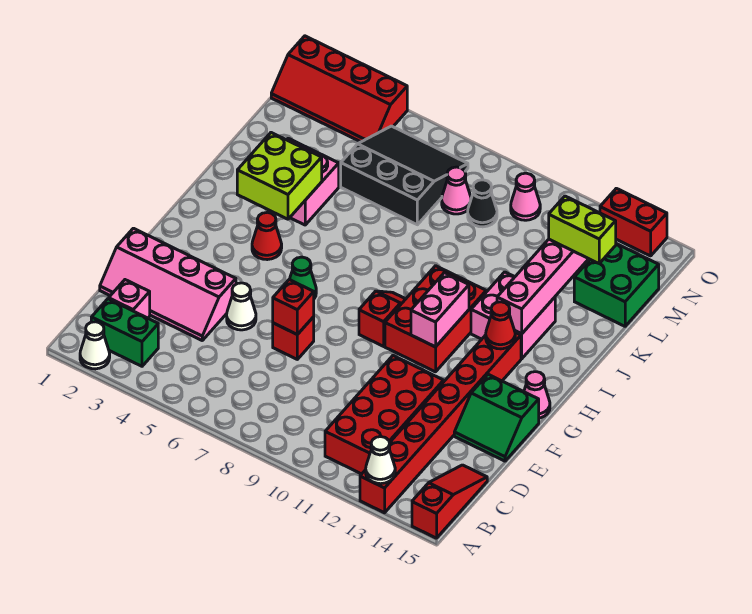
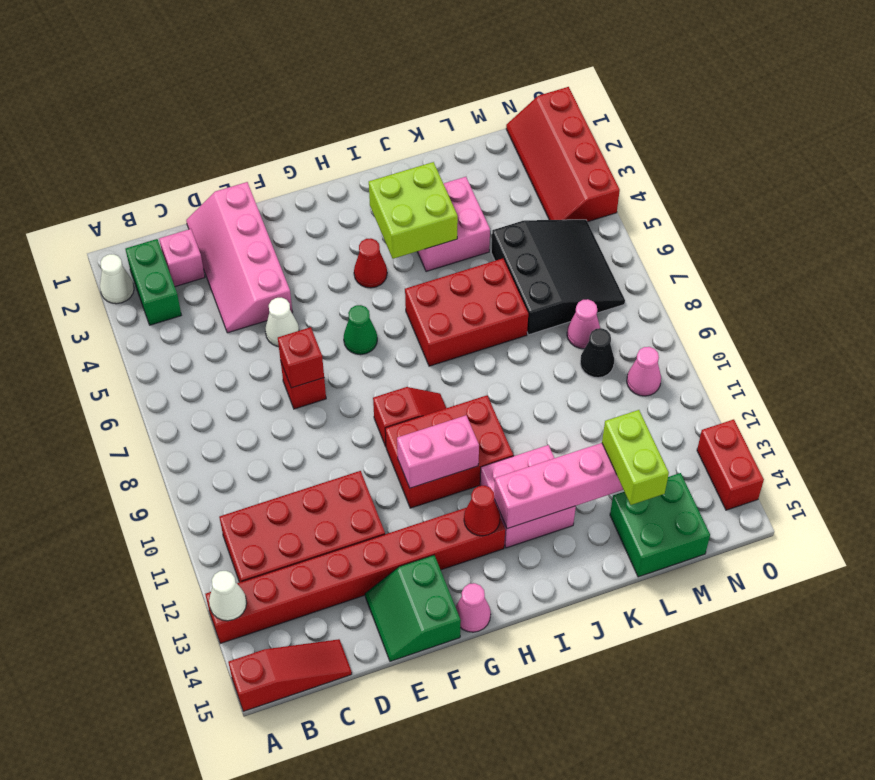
none -> red 2x3 brick [405,258,528,366]

